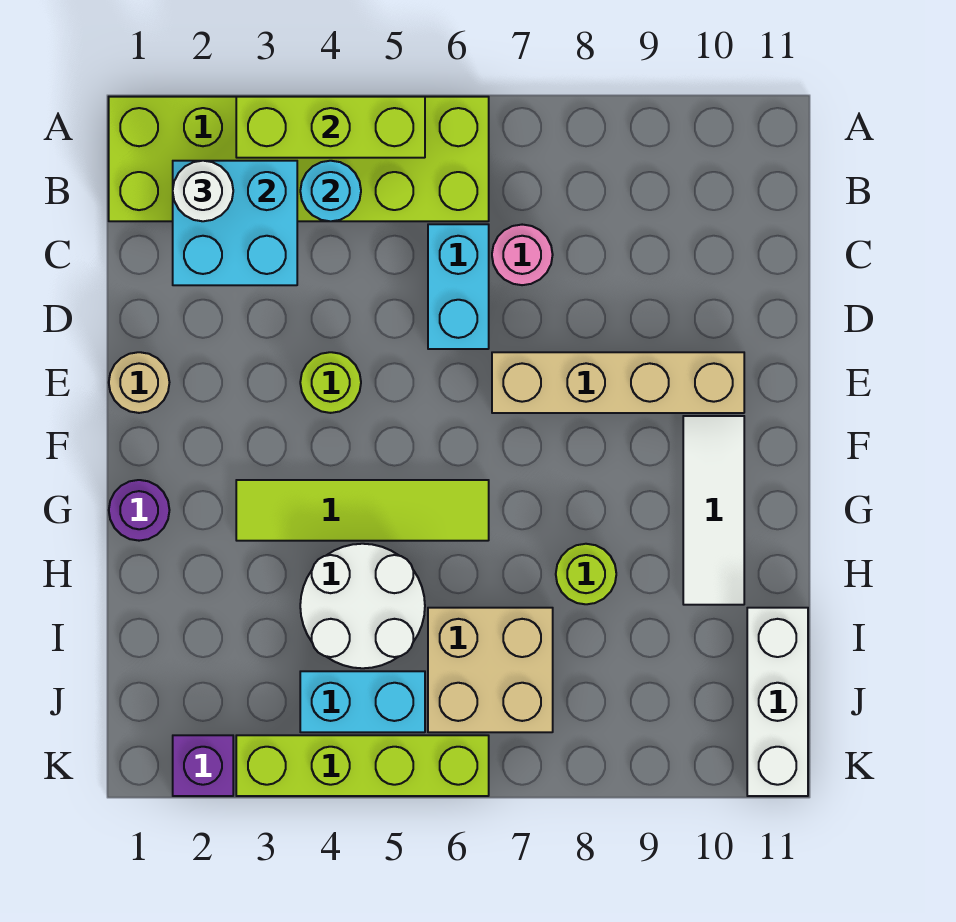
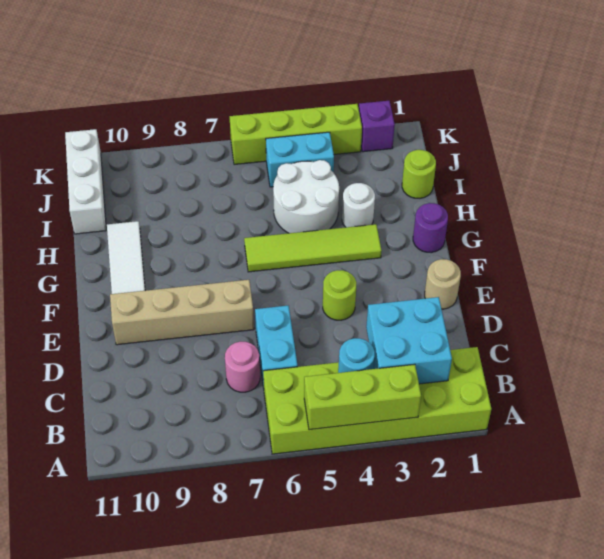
white 1x1 round brick [173,161,233,221] -> white 1x1 round brick moved to [342,183,375,227]
lime 1x1 round brick [556,544,616,604] -> lime 1x1 round brick moved to [402,150,436,198]
tan 2x2 brick [428,608,553,732] -> none

